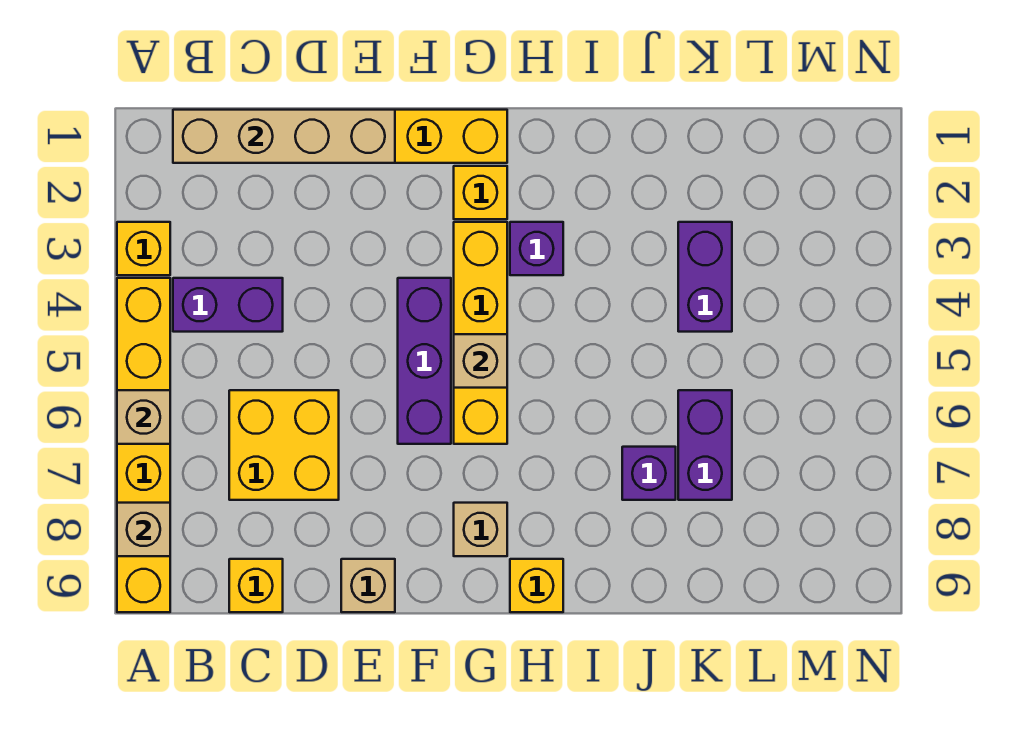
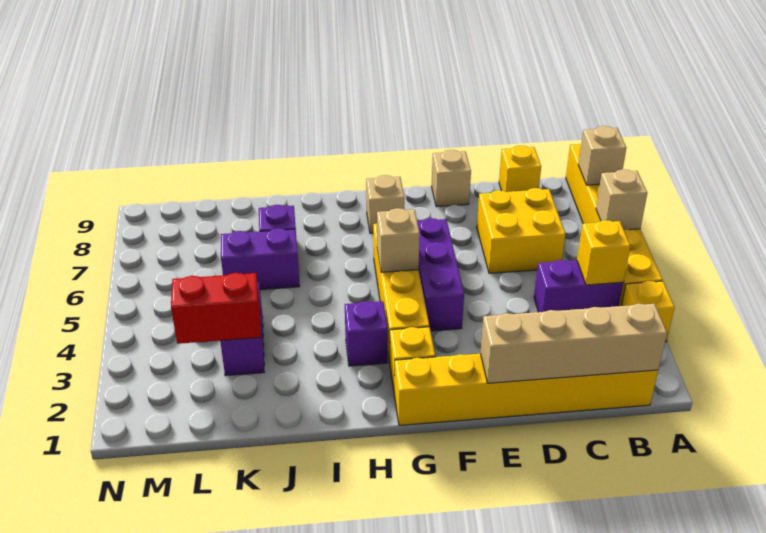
yellow 1x1 brick [510,559,563,612] -> yellow 1x1 brick moved to [577,220,630,285]
none -> red 1x2 brick [171,273,261,344]
purple 1x2 brick [678,390,732,500] -> purple 1x2 brick turned to [221,228,300,290]

